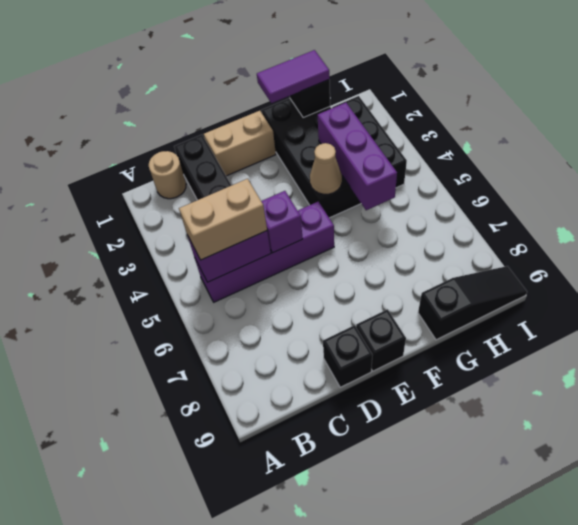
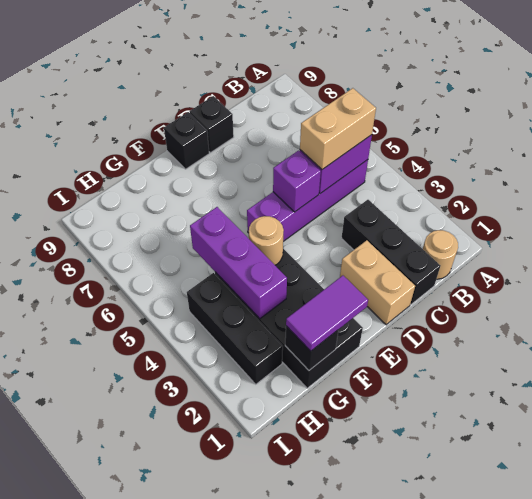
tan 1x2 brick [204,111,276,176] -> tan 1x2 brick turned to [340,240,415,325]
tan 1x1 cone [310,143,342,194] -> tan 1x1 round brick [249,216,284,265]
black 1x3 slope [418,266,527,340] -> none

